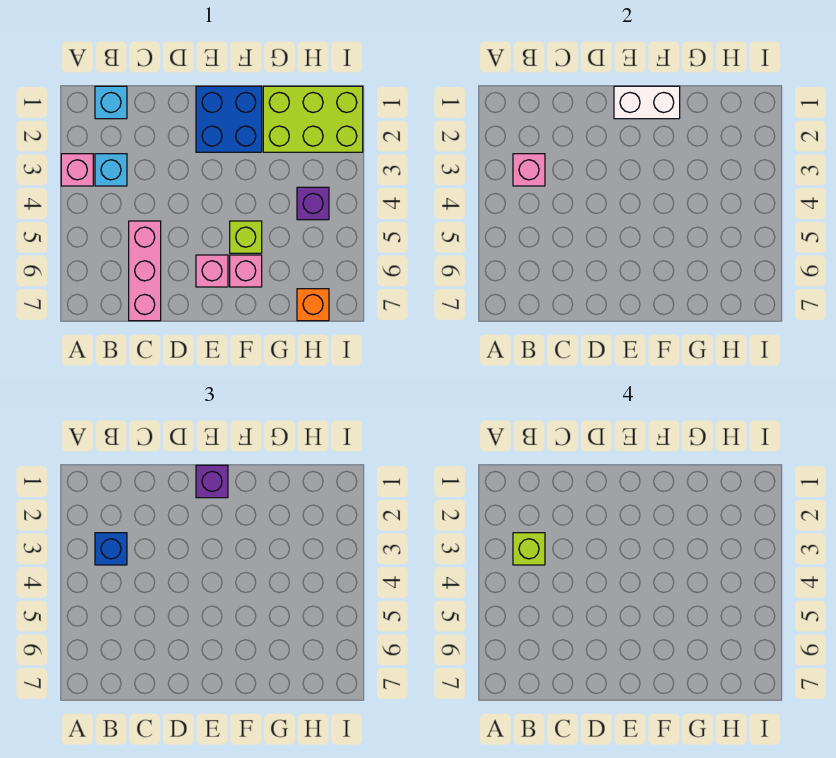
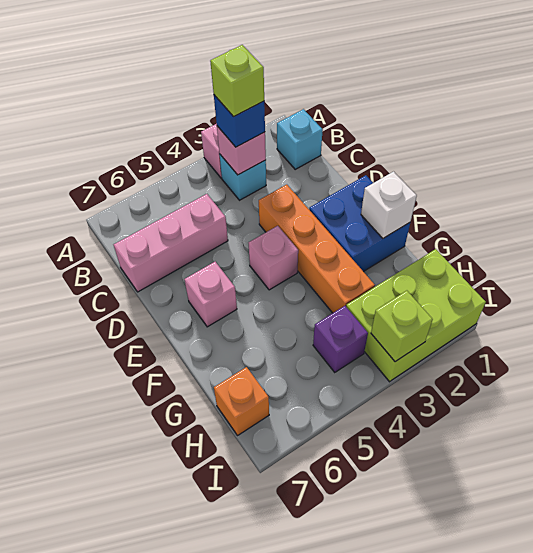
none -> orange 1x4 brick [259,185,375,313]
white 1x2 brick [614,86,680,119] -> white 1x1 brick [361,172,417,238]
purple 1x1 brick [196,465,228,498] -> none
lime 1x1 brick [230,221,262,253] -> lime 1x1 brick moved to [371,291,433,362]
pink 1x1 brick [230,255,262,287] -> pink 1x1 brick moved to [249,226,298,290]
lime 2x3 brick [263,86,363,152] -> lime 2x3 brick turned to [346,249,486,382]

